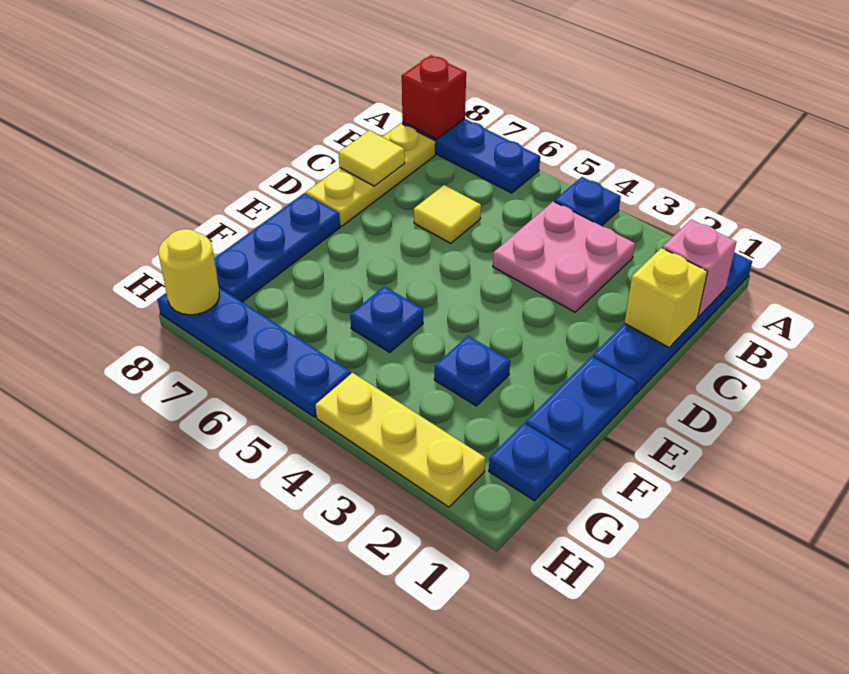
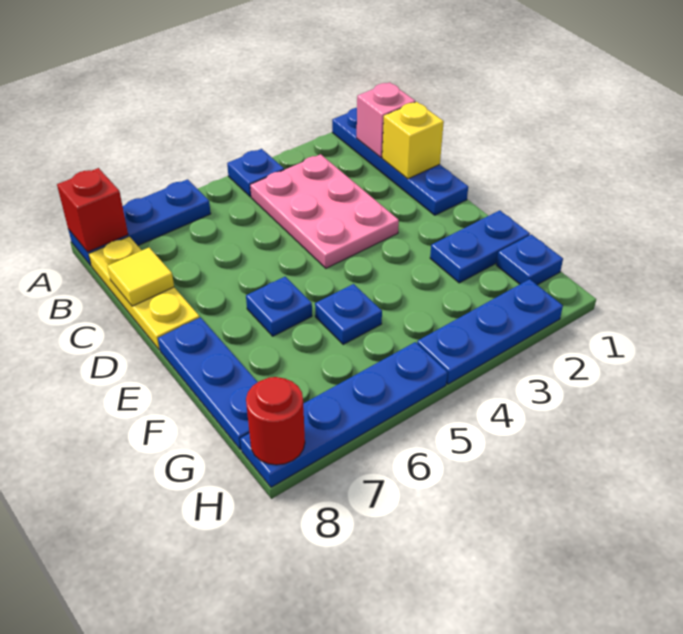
pink 2x2 plate [493,201,635,312] -> pink 2x3 plate [250,154,399,268]
yellow 1x1 tile [414,185,481,243] -> none
blue 1x2 plate [526,357,636,464] -> blue 1x2 plate turned to [430,210,530,283]
blue 1x1 plate [434,336,510,406] -> blue 1x1 plate moved to [246,277,312,336]
yellow 1x3 plate [316,373,485,507] -> blue 1x3 plate [417,279,563,384]
yellow 1x1 round brick [159,229,219,315] -> red 1x1 round brick [246,377,305,465]

